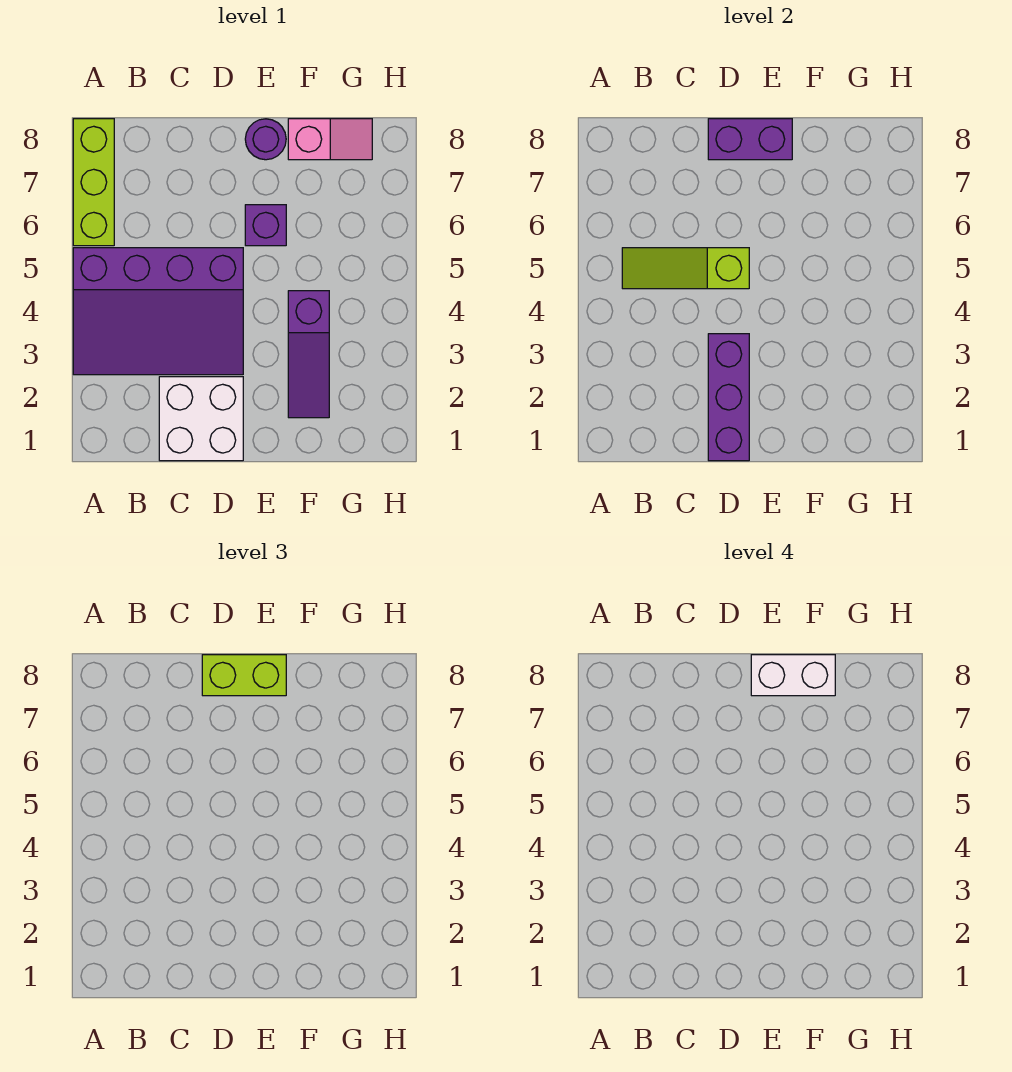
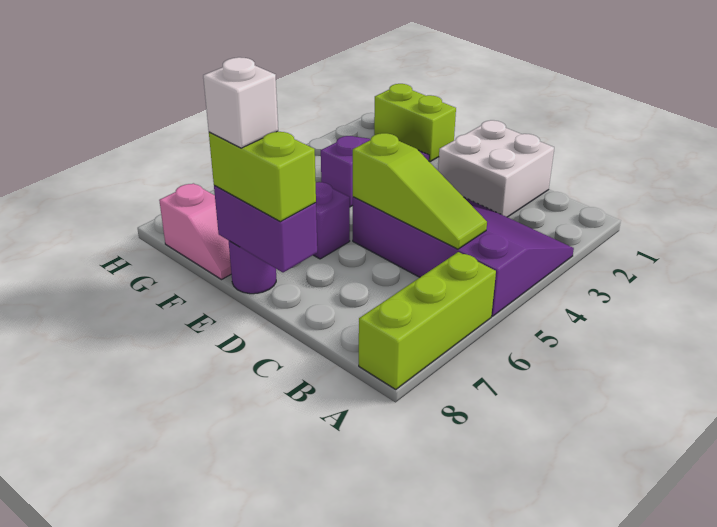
purple 1x3 brick [708,334,749,461] -> none
white 1x2 brick [751,655,835,696] -> white 1x1 brick [203,57,278,148]
none -> lime 1x2 brick [374,84,456,162]
pink 1x2 slope [288,119,372,160] -> pink 1x2 slope turned to [159,183,231,280]

